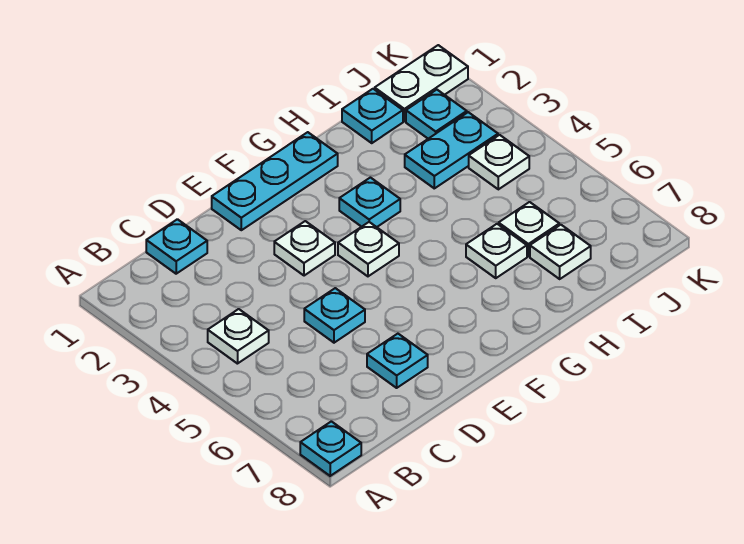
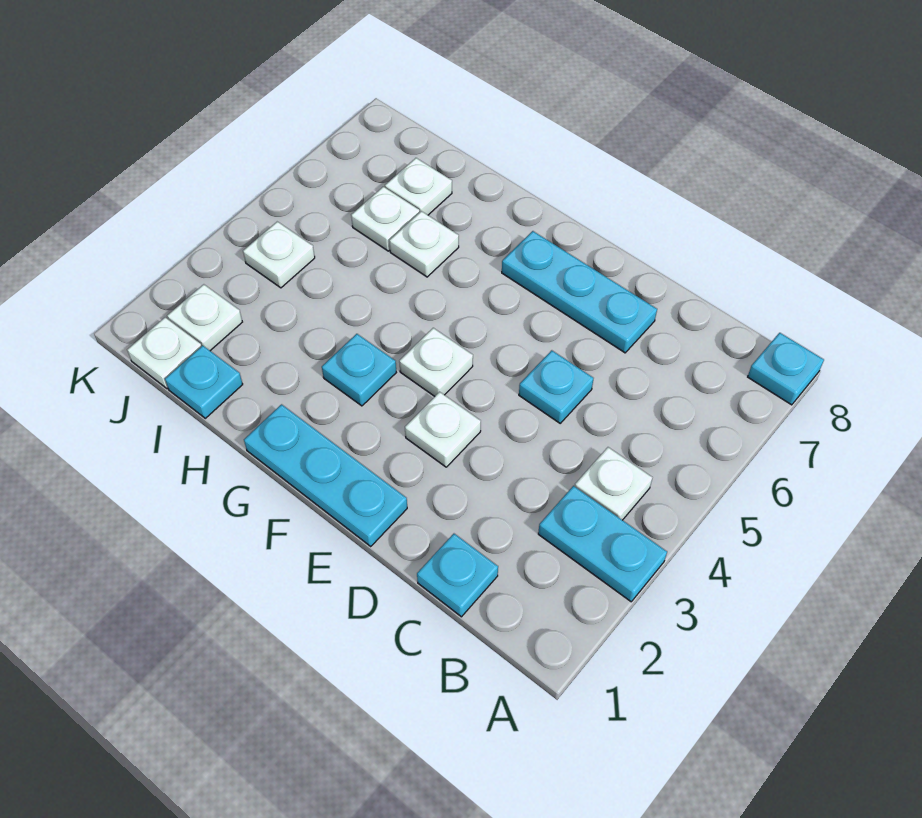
cyan 1x1 plate [367,334,428,388] -> cyan 1x3 plate [502,231,657,353]
cyan 1x2 plate [405,112,498,188] -> cyan 1x2 plate moved to [538,486,667,602]
white 1x2 plate [375,45,468,121] -> white 1x1 plate [127,317,201,389]
cyan 1x1 plate [406,90,467,139] -> white 1x1 plate [167,284,242,351]

